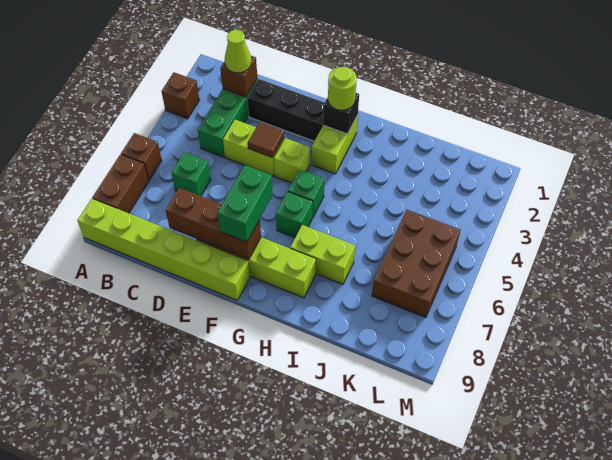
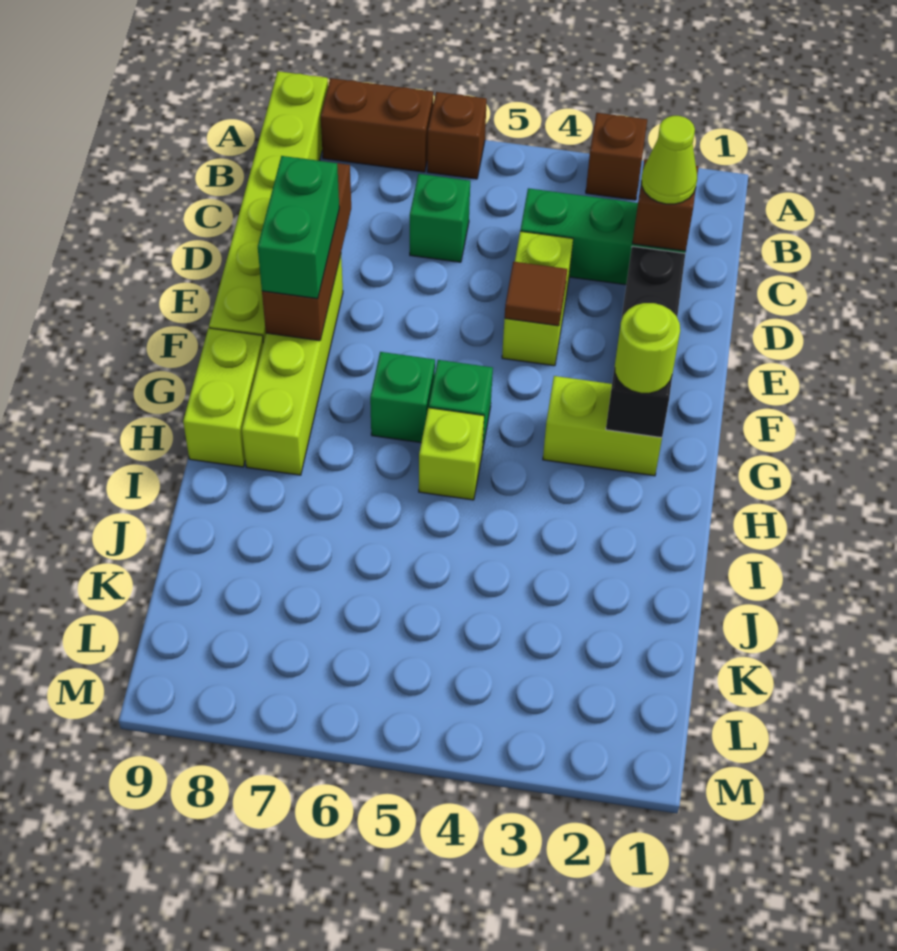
lime 1x1 brick [274,138,310,183] -> lime 1x1 brick moved to [419,408,484,500]
green 1x2 brick [218,165,273,242] -> green 1x2 brick turned to [258,156,339,299]
lime 1x2 brick [290,225,355,285] -> lime 1x2 brick moved to [183,328,263,467]
brown 2x3 brick [372,210,461,317] -> none

